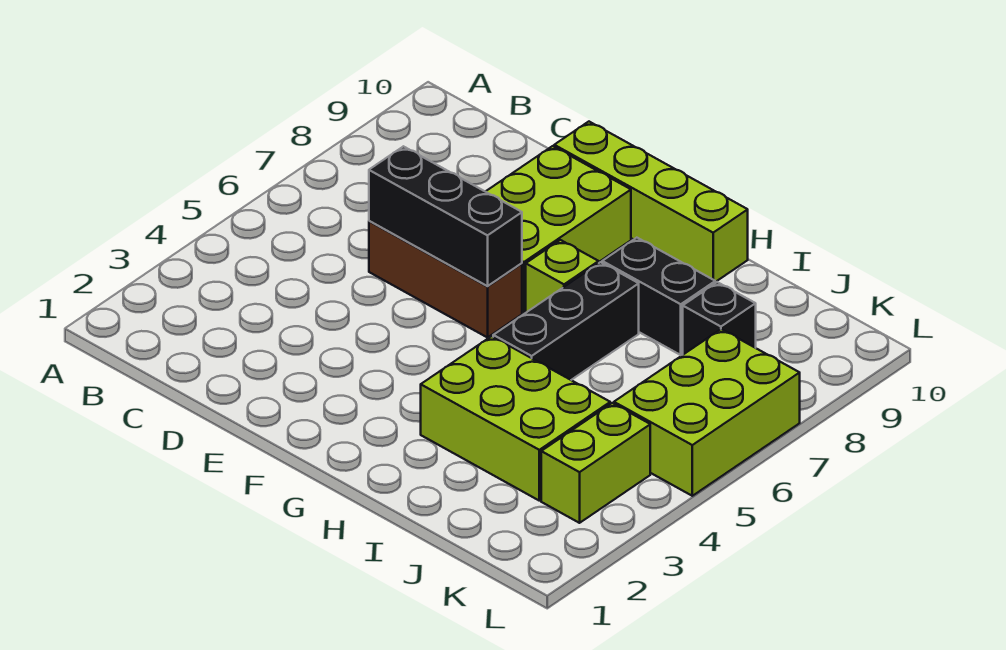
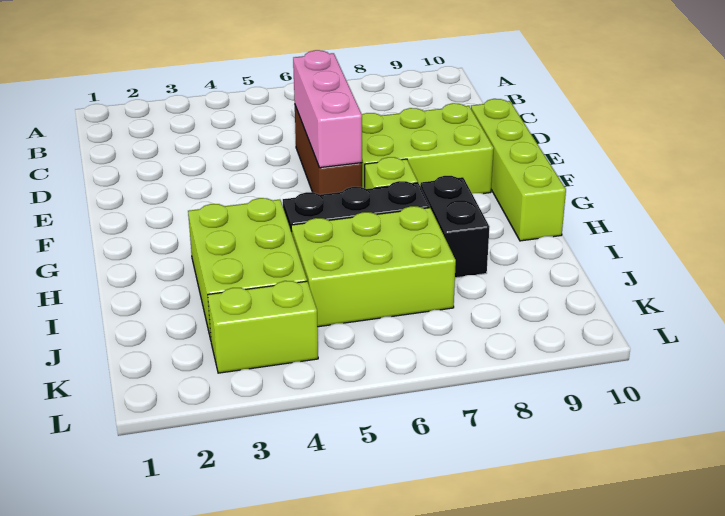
black 1x3 brick [369,146,522,286] -> pink 1x3 brick [293,50,362,168]
black 1x1 brick [683,282,756,355] -> none
lime 2x3 brick [614,329,800,496] -> lime 2x3 brick moved to [291,206,456,327]

